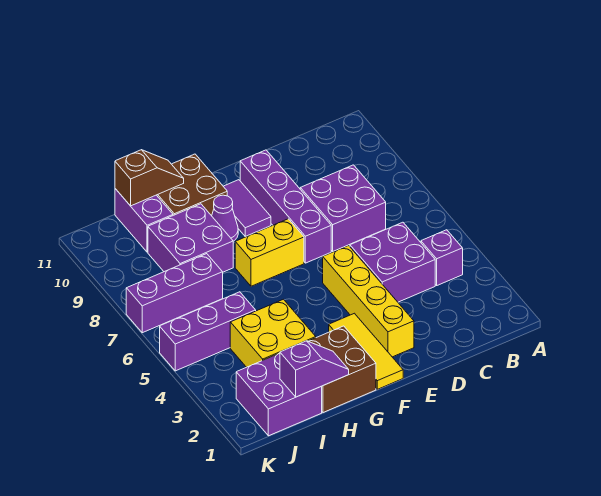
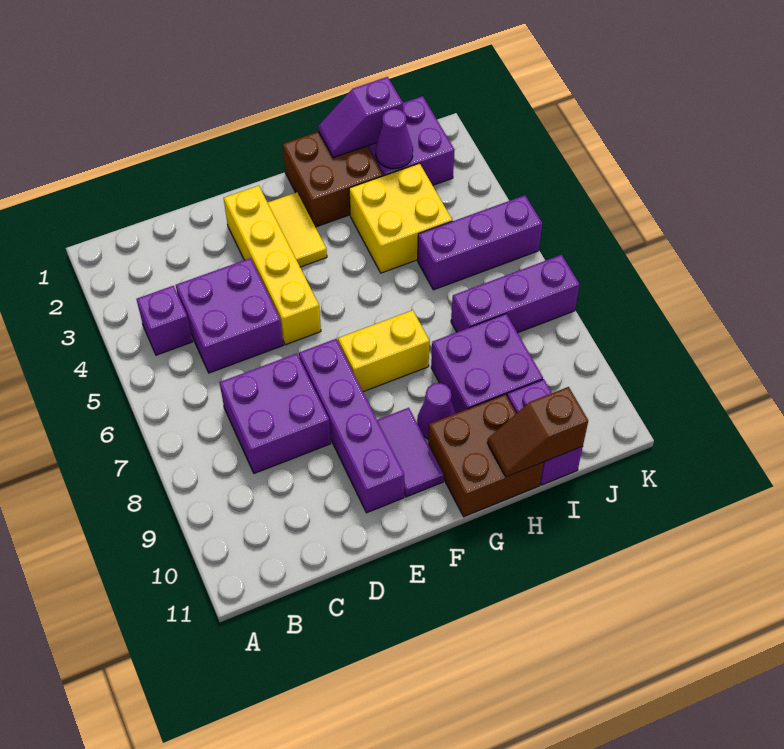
yellow 1x3 tile [329,313,403,389] -> yellow 1x2 tile [268,192,327,267]
none -> purple 1x1 cone [376,109,413,169]

